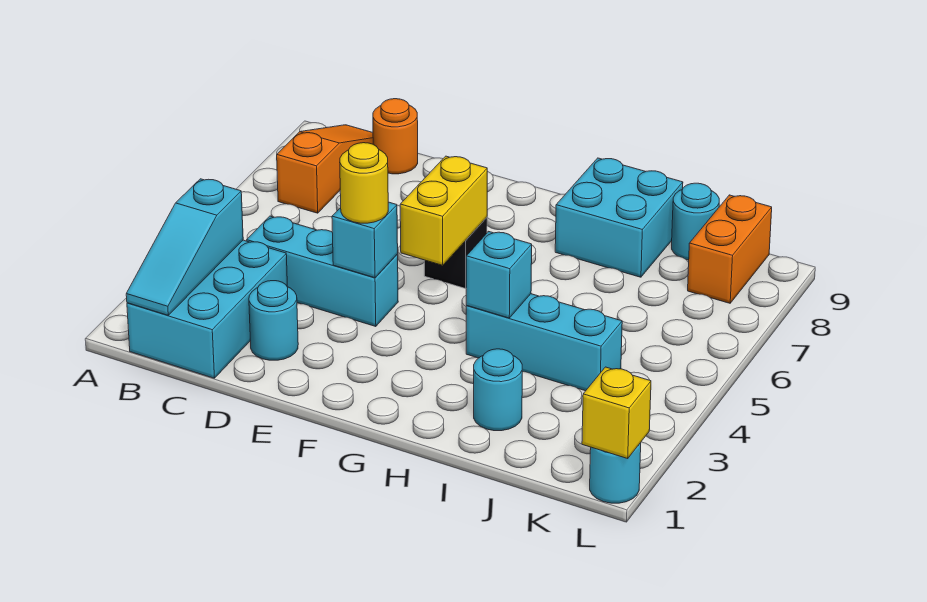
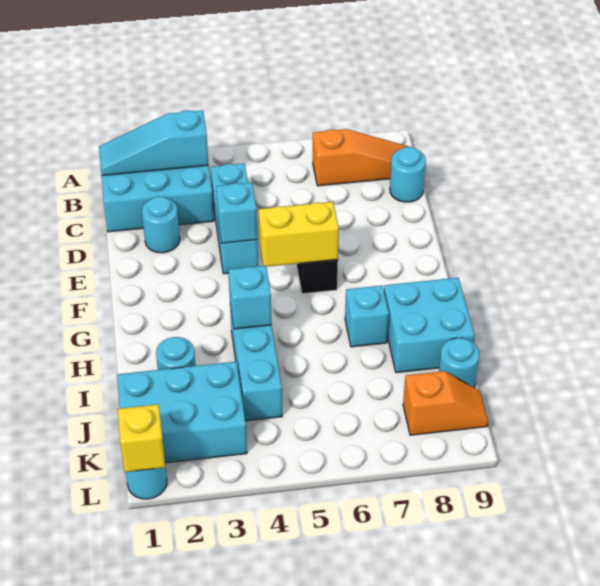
orange 1x1 round brick [373,99,418,174] -> cyan 1x1 round brick [390,147,426,202]
yellow 1x1 round brick [340,143,388,223] -> none
none -> cyan 1x1 brick [345,286,389,347]
none -> cyan 2x3 brick [117,362,247,463]
orange 1x2 brick [688,195,772,303] -> orange 1x2 slope [403,371,488,435]

